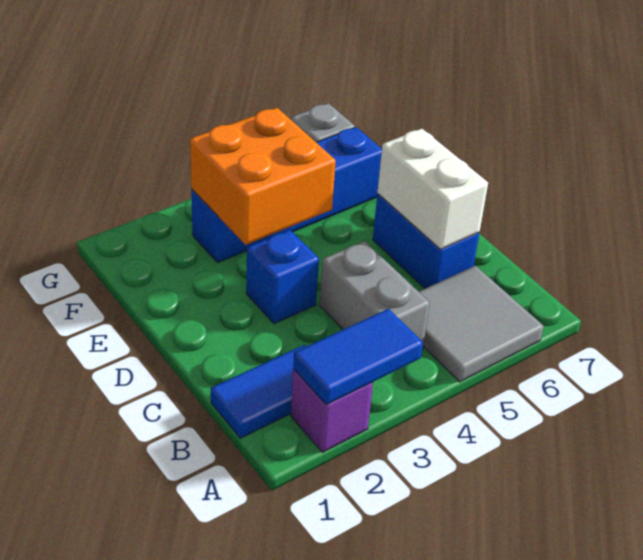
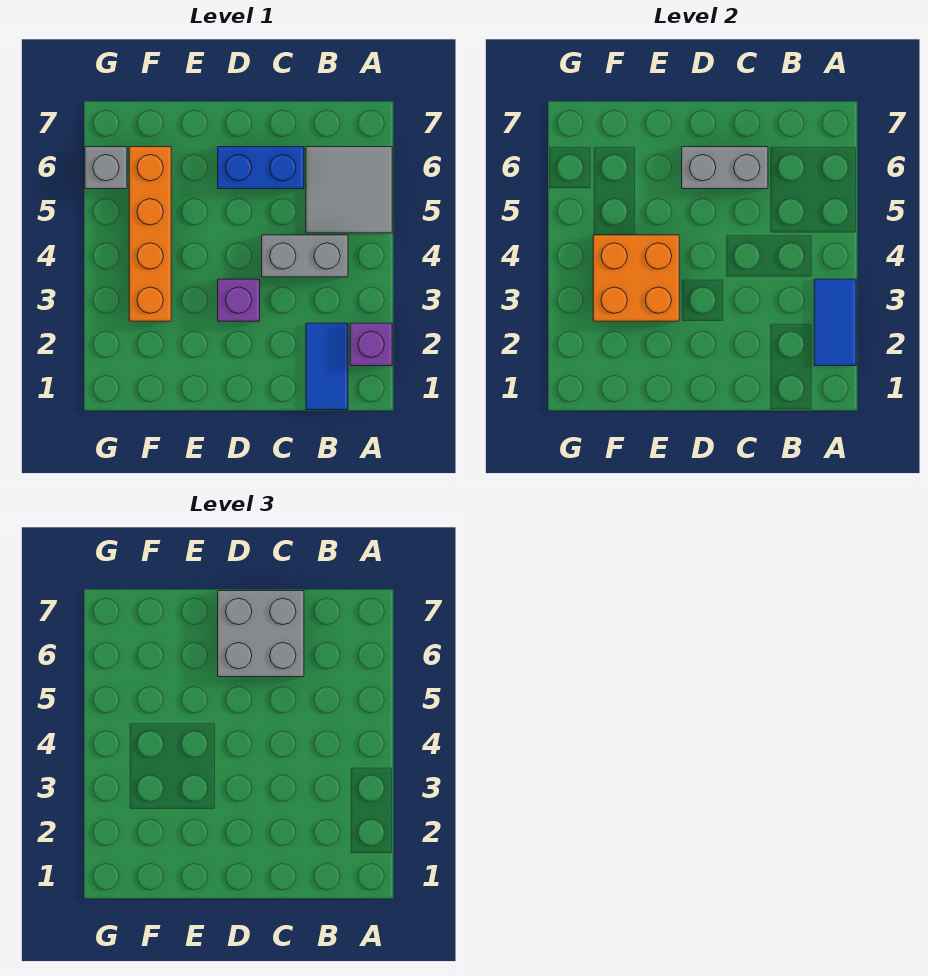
white 1x2 brick [377,129,488,249] -> grey 1x2 brick [682,147,768,189]
none -> grey 2x2 brick [218,591,304,677]
blue 1x1 brick [246,230,319,324] -> purple 1x1 brick [218,279,260,321]
blue 1x4 brick [191,127,382,262] -> orange 1x4 brick [129,147,171,321]

